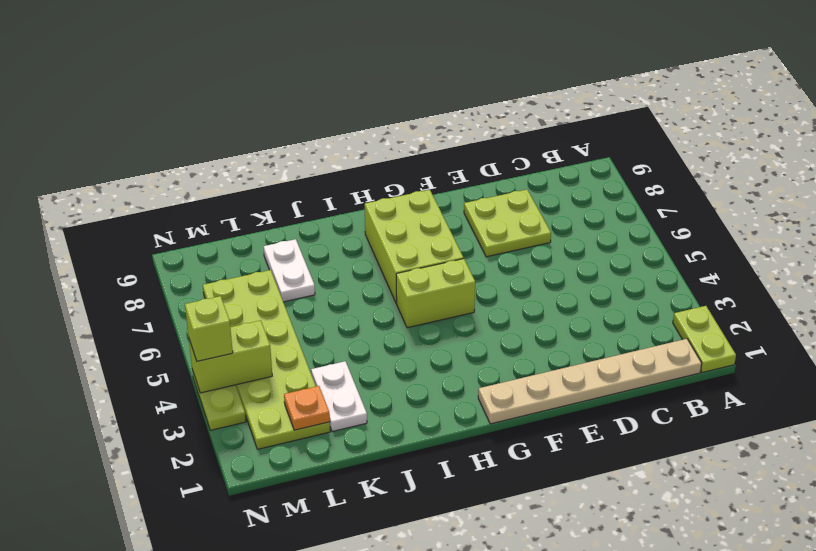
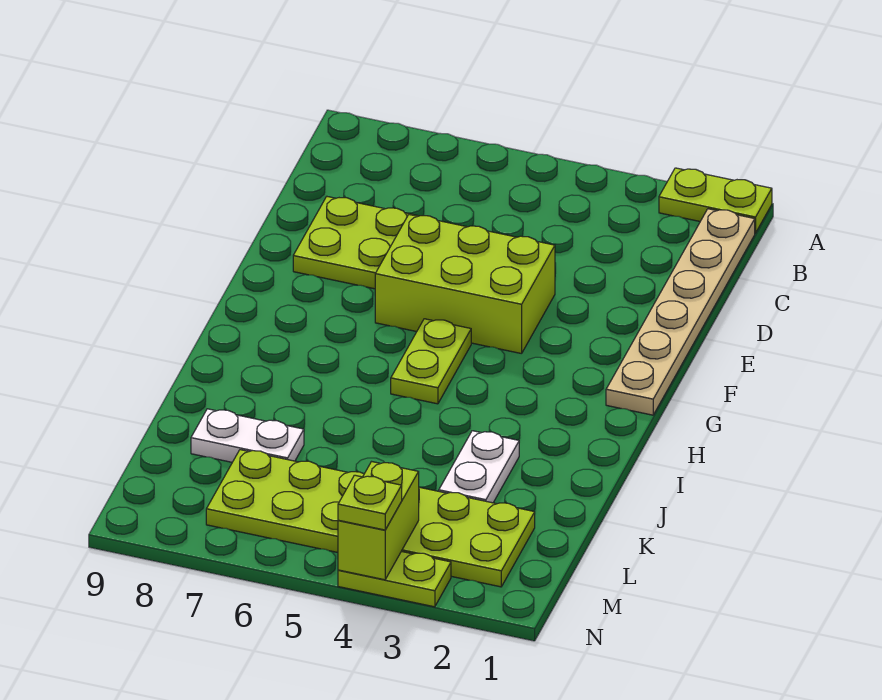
lime 1x2 brick [396,259,475,328] -> lime 1x2 plate [391,319,471,404]
lime 2x3 brick [365,190,464,303] -> lime 2x3 brick moved to [375,215,555,354]
white 1x2 plate [311,361,367,432] -> white 1x2 plate turned to [439,431,519,503]
orange 1x1 plate [284,386,330,430] -> none
lime 1x1 brick [185,296,233,361] -> lime 1x1 plate [338,475,402,530]

